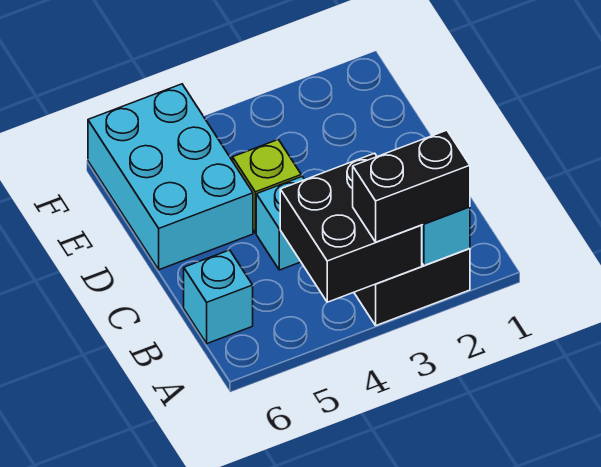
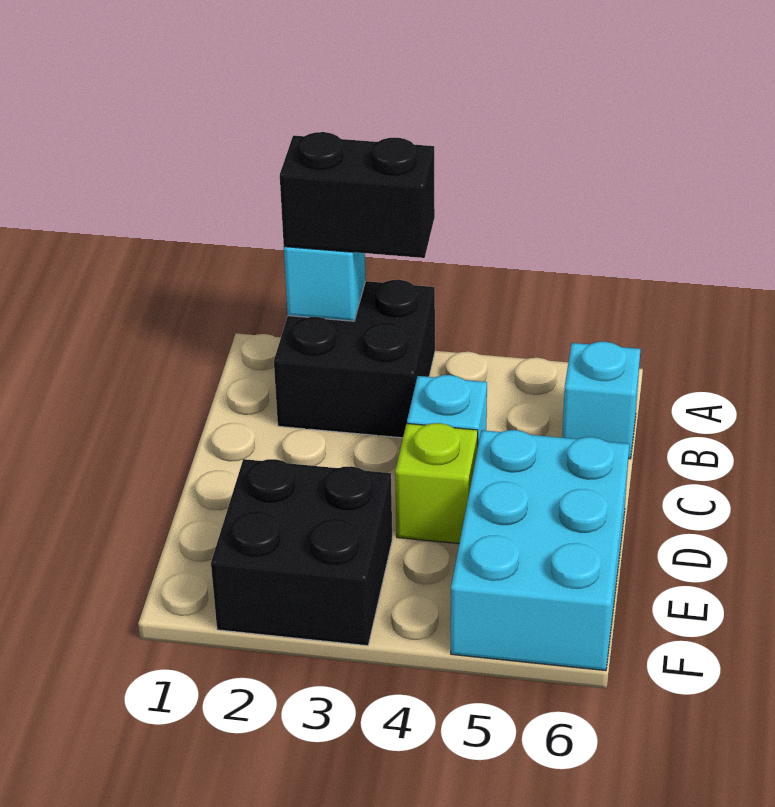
black 2x2 brick [280,153,422,302] -> black 2x2 brick moved to [211,459,392,646]

